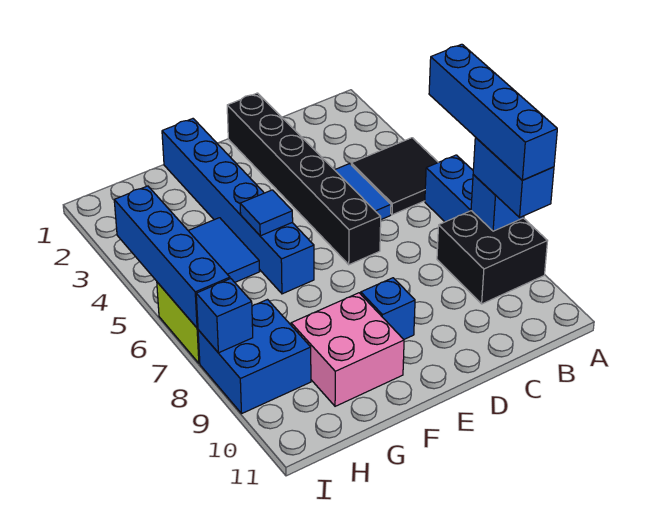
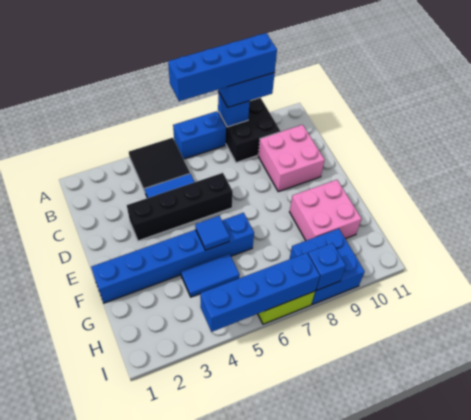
none -> pink 2x2 brick [258,125,325,192]
black 1x6 brick [227,93,381,265] -> black 1x4 brick [127,173,233,241]
blue 1x1 brick [361,278,415,339] -> none

